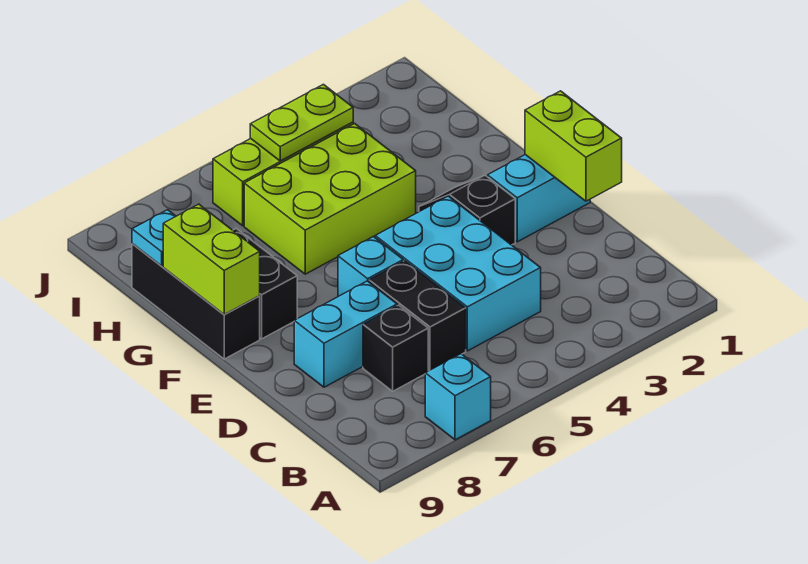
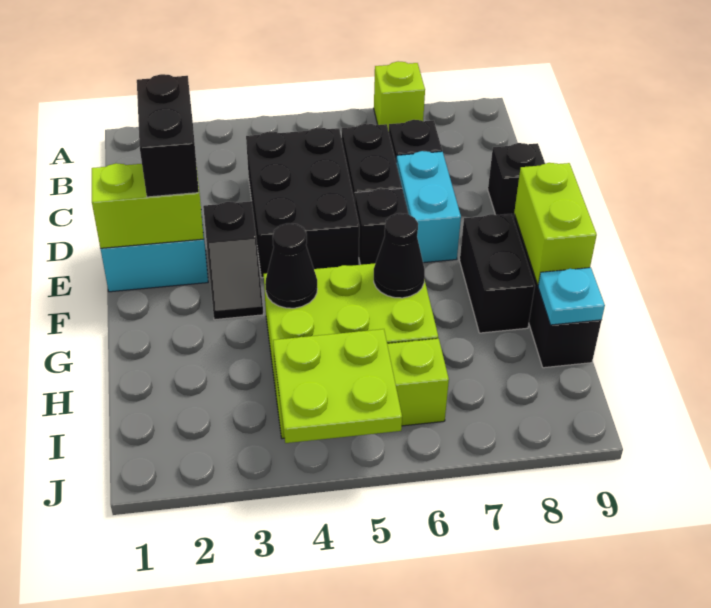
cyan 1x1 brick [425,354,491,440] -> lime 1x1 brick [374,61,425,131]
cyan 2x3 brick [375,196,541,351] -> black 2x3 brick [246,127,359,278]
lime 1x2 brick [525,91,622,201] -> lime 1x2 brick turned to [92,163,204,248]
none -> black 1x2 brick [137,74,199,197]
cyan 1x2 brick [294,281,397,387] -> cyan 1x2 brick turned to [396,151,461,263]
none -> black 1x1 brick [488,143,545,218]
cyan 1x1 brick [338,237,403,296] -> black 1x1 brick [355,188,409,265]
none -> black 1x1 cone [265,223,317,308]
none -> black 1x1 cone [374,213,425,298]
lime 1x2 plate [250,84,353,161] -> lime 2x2 plate [273,329,402,443]

